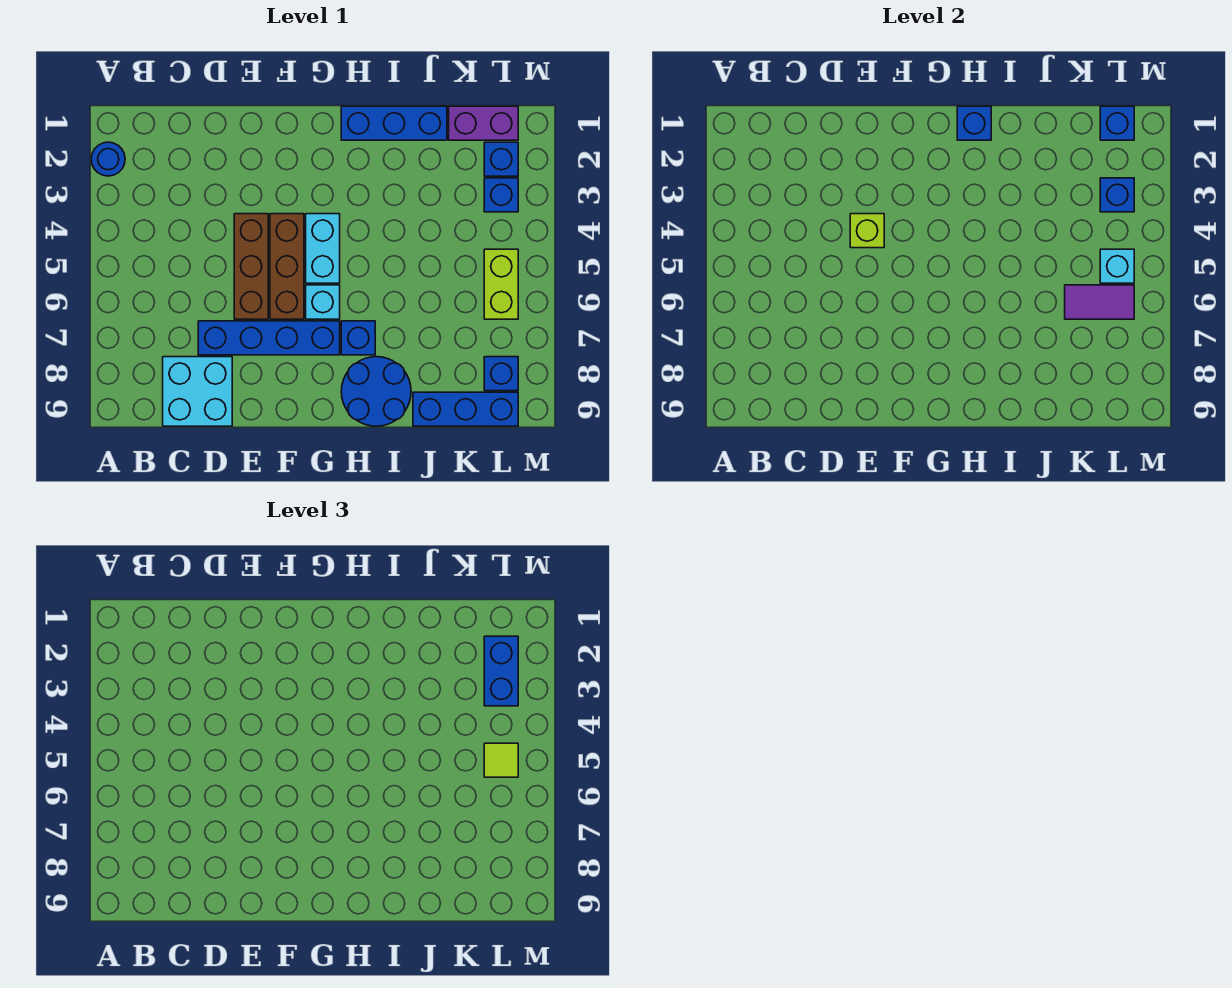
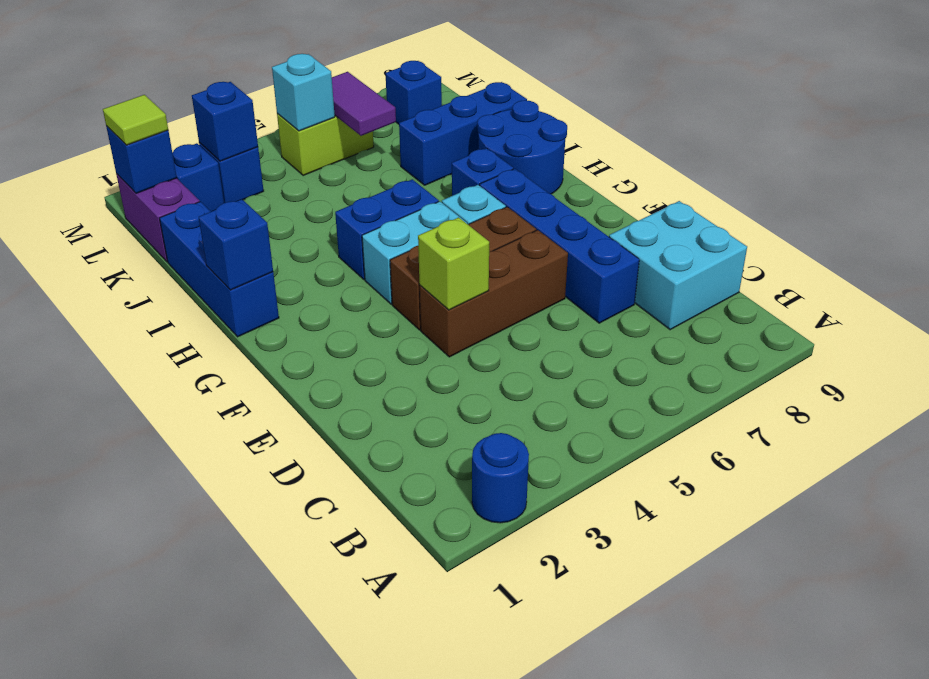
blue 1x3 brick [413,392,518,426] -> blue 1x3 brick turned to [399,82,527,185]
blue 1x2 brick [484,636,518,706] -> blue 1x2 brick moved to [335,179,439,279]
lime 1x1 tile [484,743,518,777] -> lime 1x1 tile moved to [103,95,168,145]

